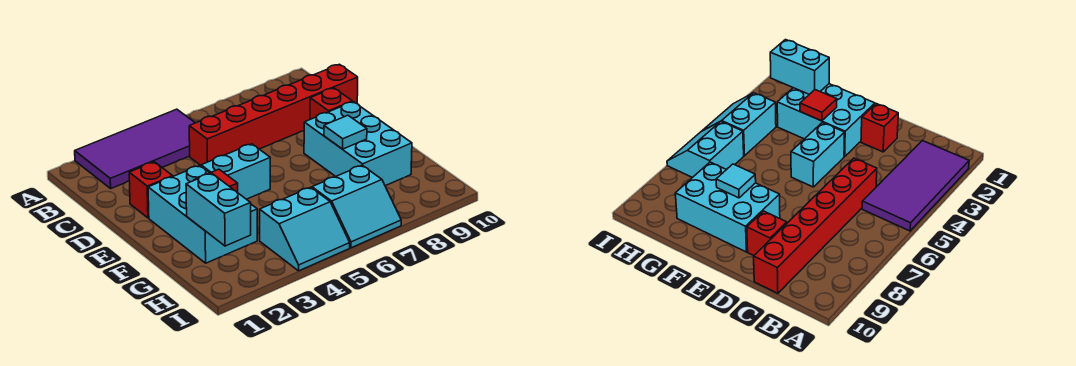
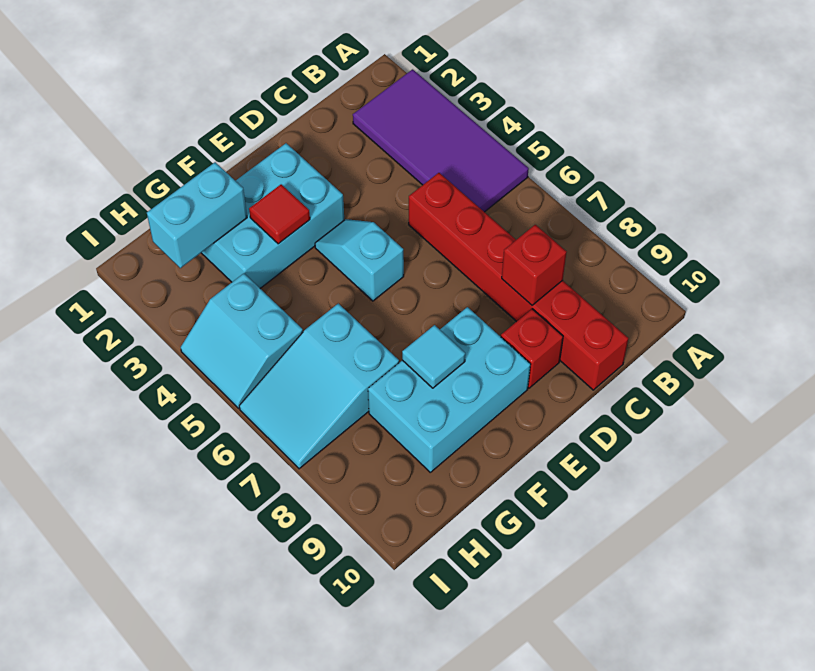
red 1x1 brick [129,162,173,218] -> red 1x1 brick moved to [502,225,567,305]
cyan 1x2 brick [201,144,270,199] -> cyan 1x2 slope [315,219,404,301]
cyan 2x2 slope [312,165,401,248] -> cyan 2x3 slope [239,304,399,469]

